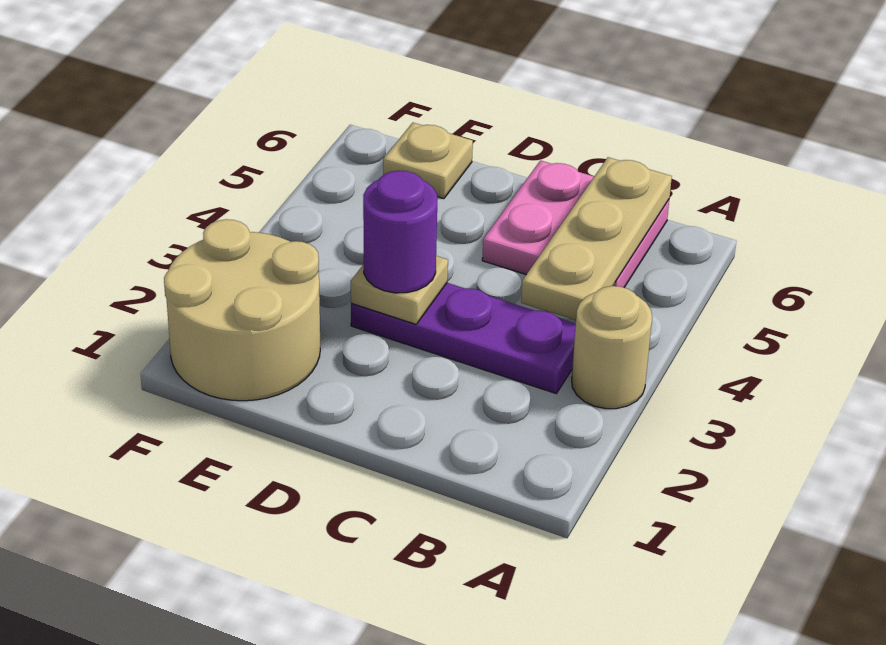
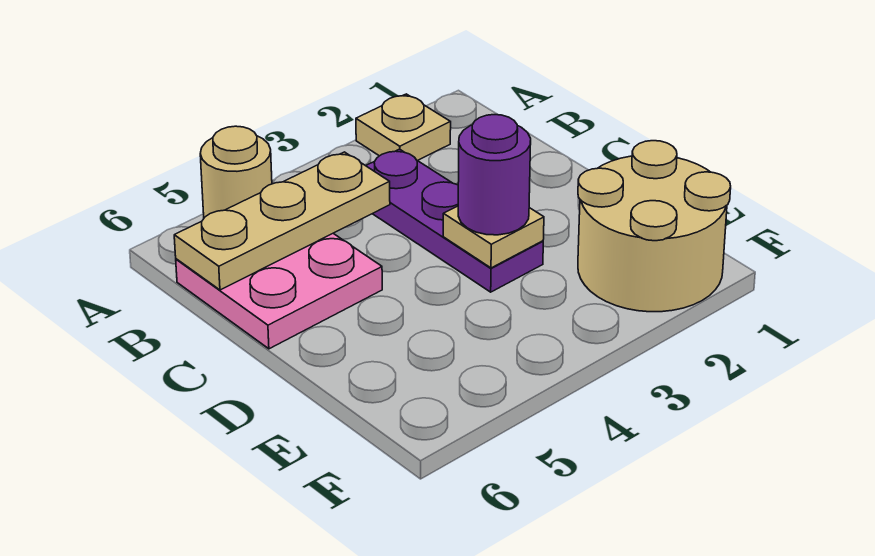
tan 1x1 round brick [572,286,652,409] -> tan 1x1 round brick moved to [200,126,272,218]
tan 1x1 plate [383,123,473,199] -> tan 1x1 plate moved to [356,94,451,161]

